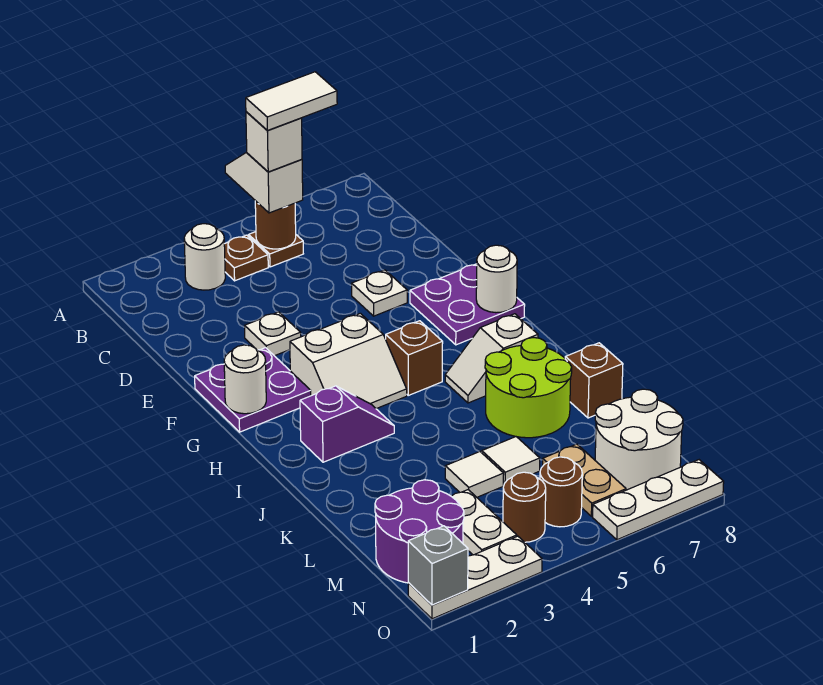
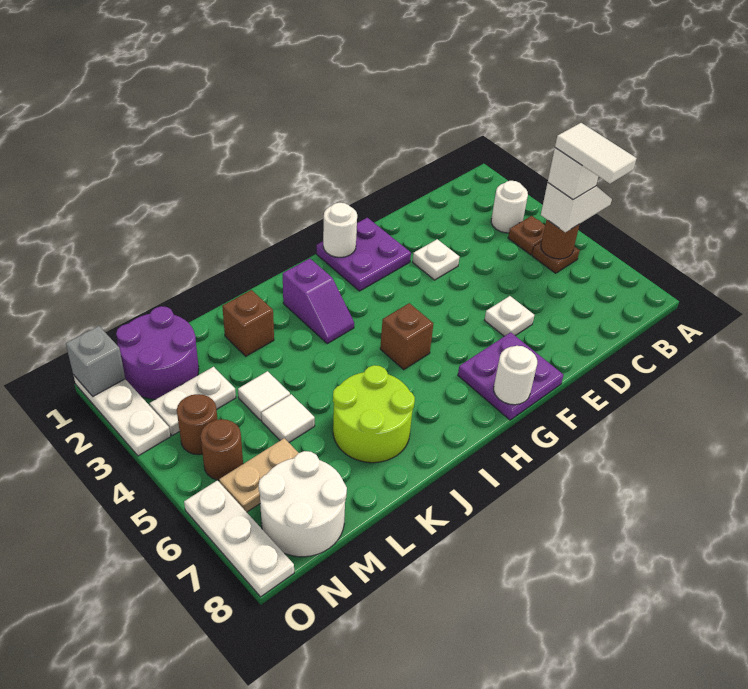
white 2x2 slope [290,313,407,409] -> none
white 1x2 slope [445,314,538,403] -> none
brown 1x1 brick [565,343,623,418] -> brown 1x1 brick moved to [222,290,274,356]

